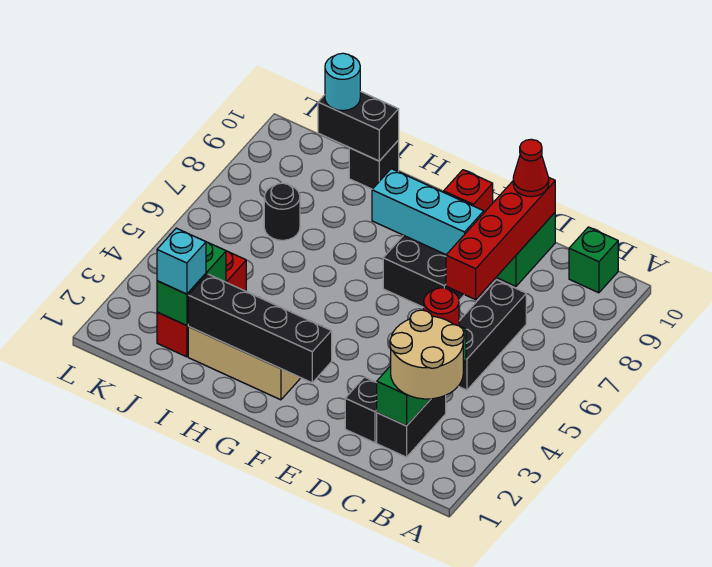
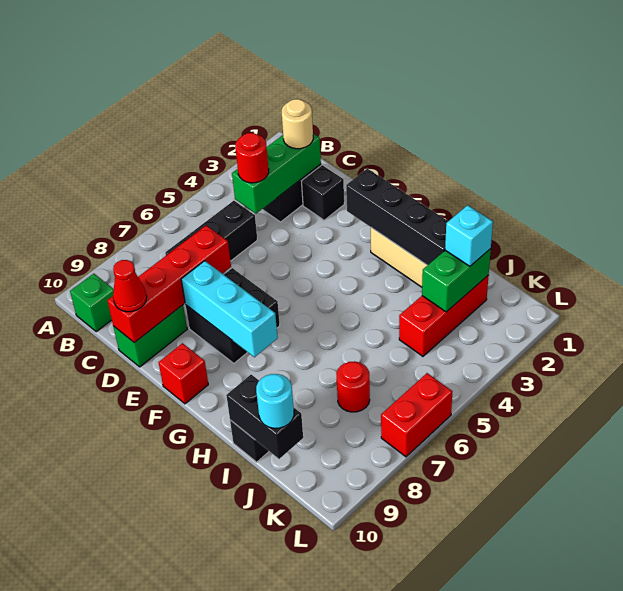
tan 2x2 round brick [390,310,464,399] -> tan 1x1 round brick [282,99,313,149]
black 1x1 round brick [264,183,300,240] -> red 1x1 round brick [336,361,370,412]
none -> red 1x2 brick [381,373,452,457]

